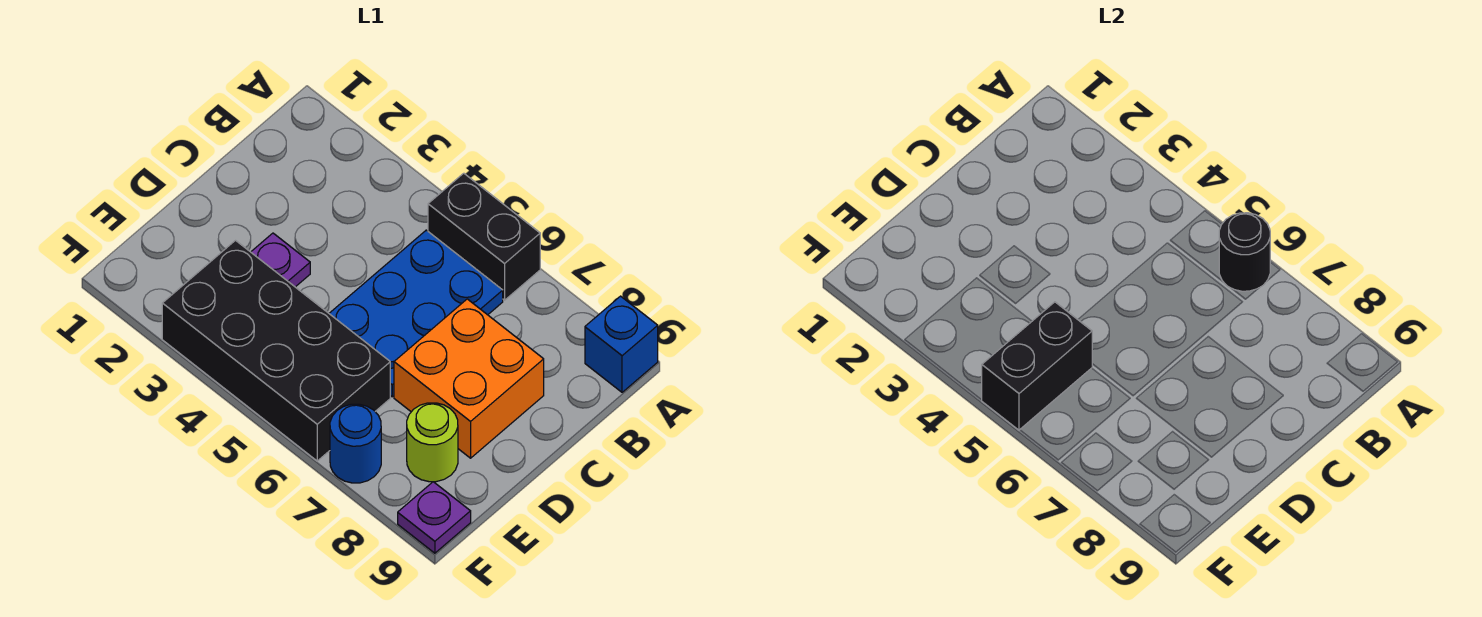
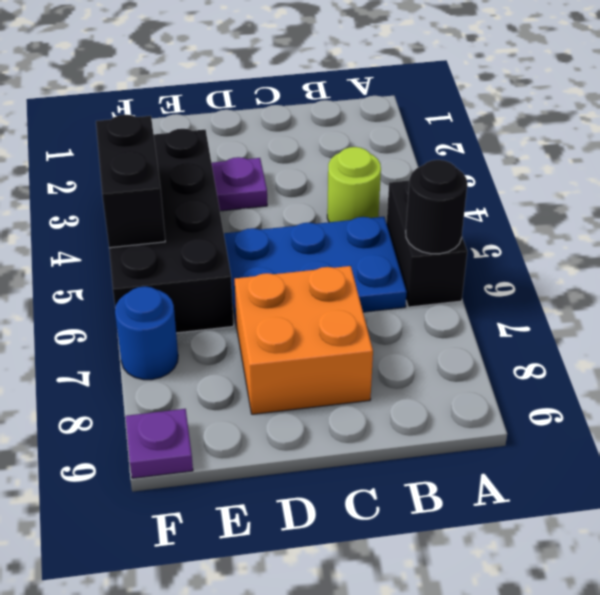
blue 1x1 brick [585,296,658,392] -> none
black 1x2 brick [982,302,1092,430] -> black 1x2 brick turned to [96,115,165,248]
lime 1x1 round brick [407,403,458,482] -> lime 1x1 round brick moved to [327,147,381,222]

